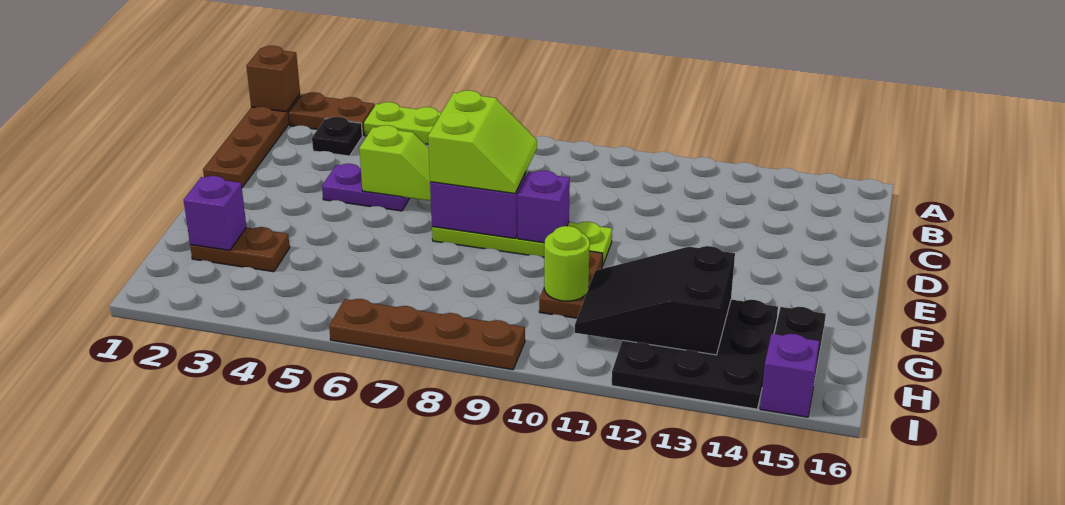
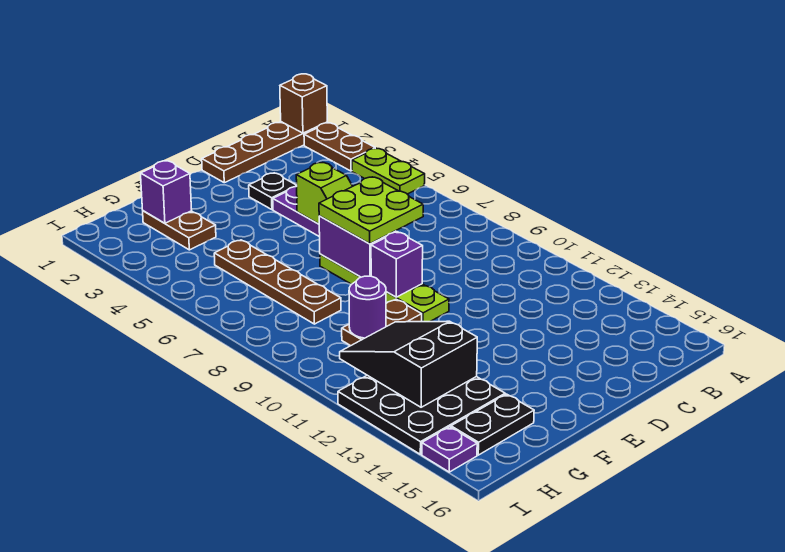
black 1x1 plate [312,117,362,156] -> black 1x1 plate moved to [249,173,297,210]
lime 2x2 slope [428,90,537,194] -> lime 2x2 plate [319,177,423,244]
lime 1x1 round brick [544,226,590,301] -> purple 1x1 round brick [349,276,386,338]
brown 1x4 plate [329,299,525,370] -> brown 1x4 plate moved to [214,240,341,324]
purple 1x1 brick [760,334,819,417] -> purple 1x1 plate [422,427,477,472]

